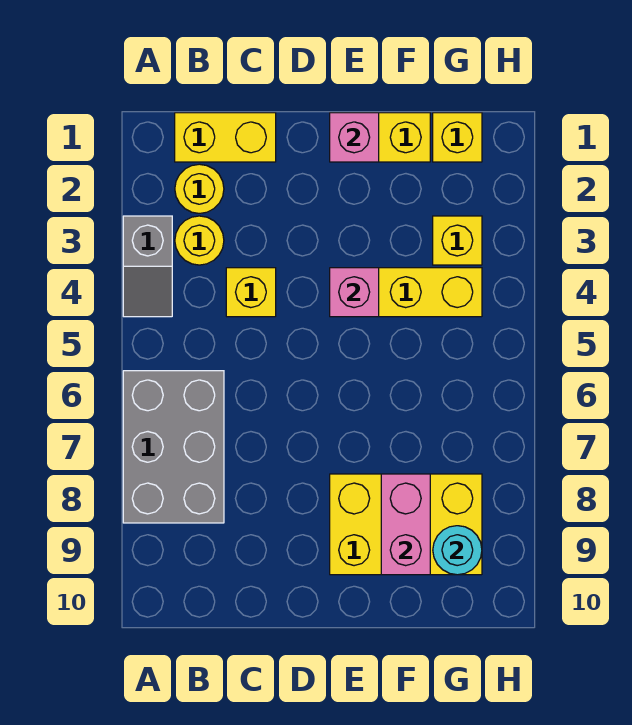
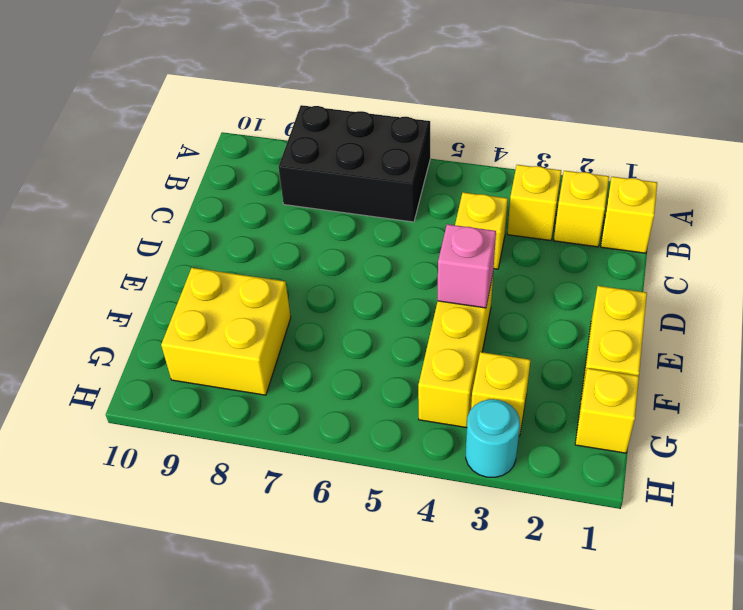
grey 1x2 slope [123,216,172,317] -> none
grey 2x3 brick [123,371,224,523] -> black 2x3 brick [278,105,430,222]
yellow 1x2 brick [175,113,276,162] -> yellow 1x1 brick [601,177,657,253]
yellow 1x1 round brick [175,164,224,213] -> yellow 1x1 brick [554,171,609,247]
yellow 1x1 round brick [175,216,224,265] -> yellow 1x1 brick [507,165,561,240]
pink 1x1 brick [330,113,379,162] -> none
yellow 2x3 brick [330,474,482,575] -> yellow 2x2 brick [161,268,291,395]
pink 1x2 brick [381,474,430,575] -> none
cyan 1x1 round brick [433,526,482,575] -> cyan 1x1 round brick moved to [466,399,520,477]

